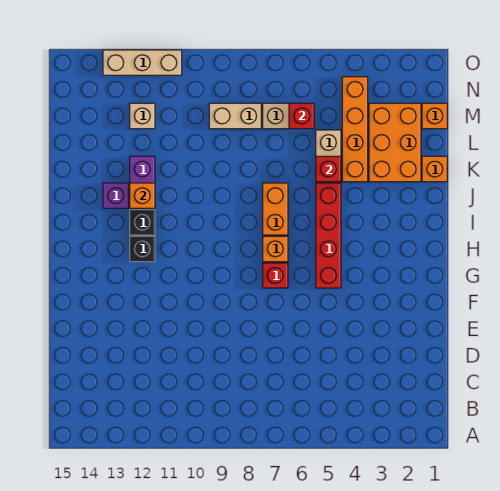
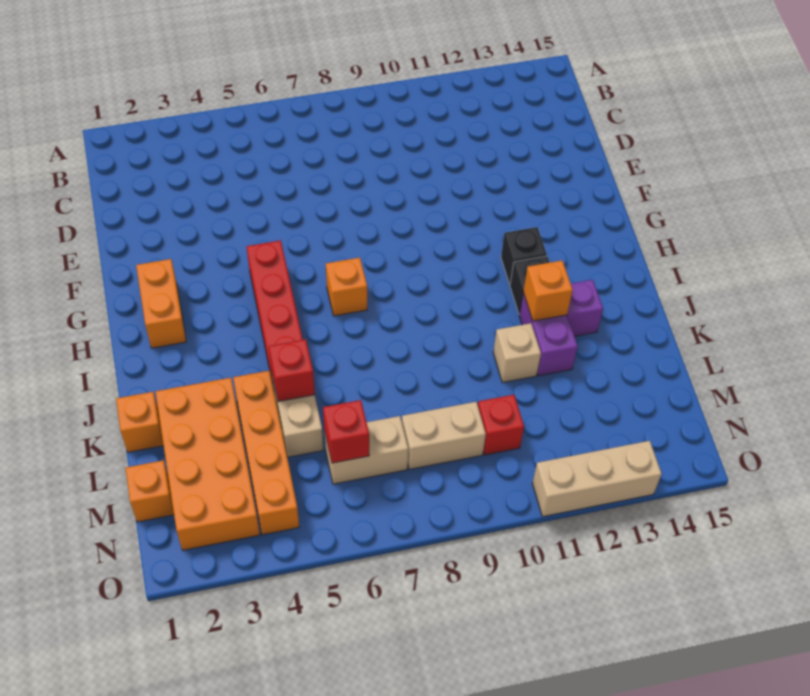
red 1x1 brick [263,263,288,288] -> red 1x1 brick moved to [478,395,524,455]
orange 1x2 brick [263,183,288,235] -> orange 1x2 brick moved to [136,259,186,348]
orange 2x3 brick [369,103,421,182] -> orange 2x4 brick [156,378,260,550]
tan 1x1 brick [130,103,155,129] -> tan 1x1 brick moved to [493,323,541,383]

